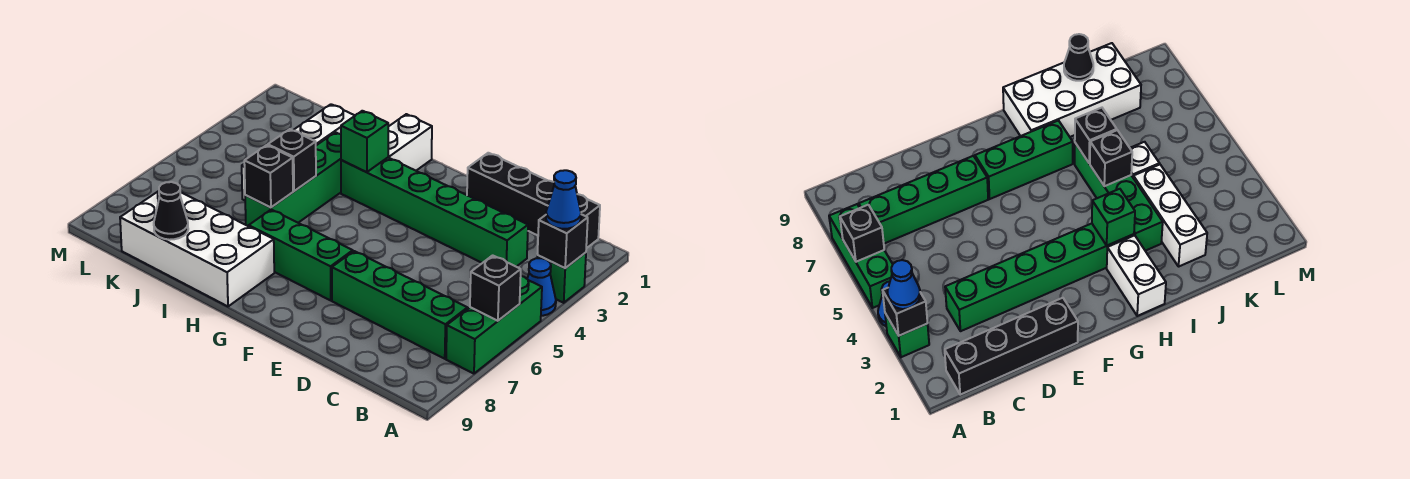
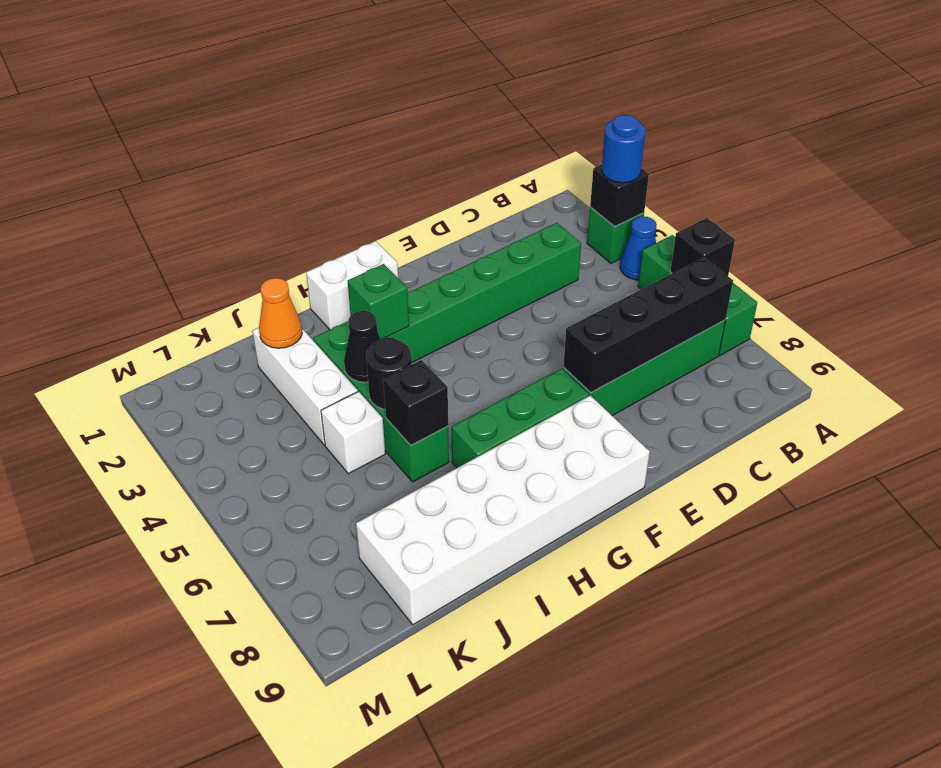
blue 1x1 cone [546,170,581,229] -> blue 1x1 round brick [601,115,645,183]
black 1x4 brick [467,153,600,248] -> black 1x4 brick moved to [563,258,733,392]
white 1x2 brick [388,114,432,171] -> white 1x2 brick turned to [306,241,398,329]
white 2x4 brick [120,191,274,306] -> white 2x6 brick [356,395,650,625]
black 1x1 brick [268,129,316,191] -> black 1x1 round brick [366,338,412,409]
none -> orange 1x1 cone [259,278,302,348]
black 1x1 cone [154,182,188,240] -> black 1x1 cone moved to [344,311,381,382]

